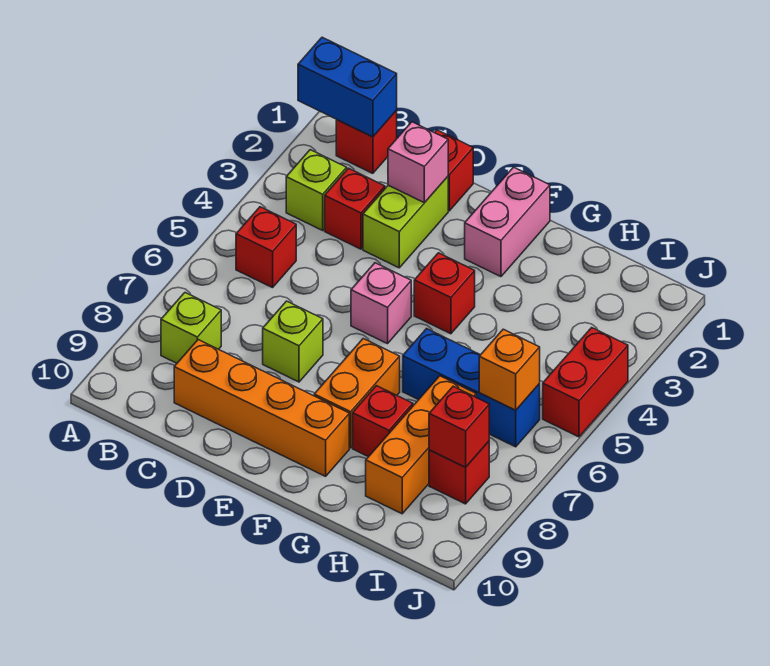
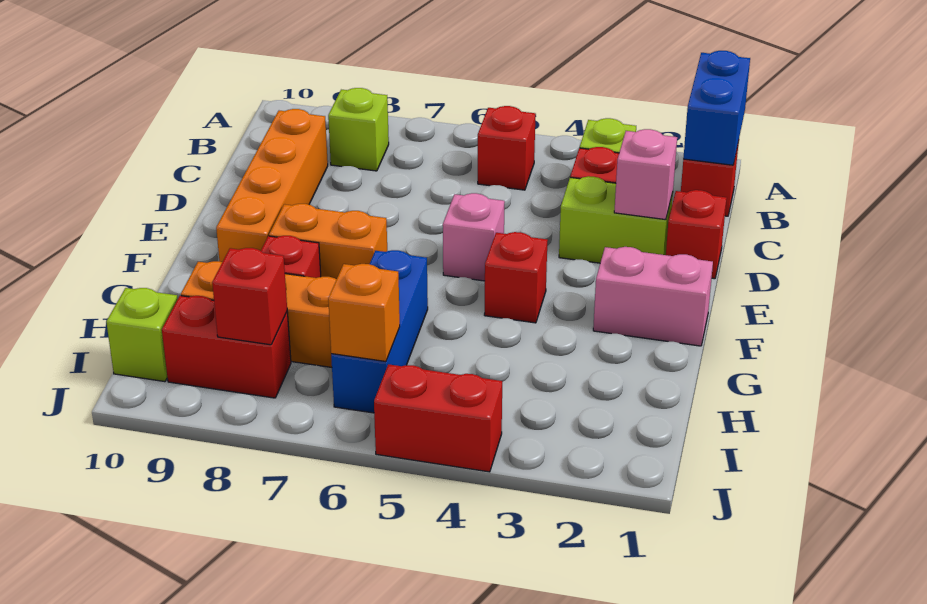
lime 1x1 brick [263,301,323,382] -> lime 1x1 brick moved to [106,288,178,382]
red 1x1 brick [429,441,489,504] -> red 1x2 brick [162,296,291,398]

